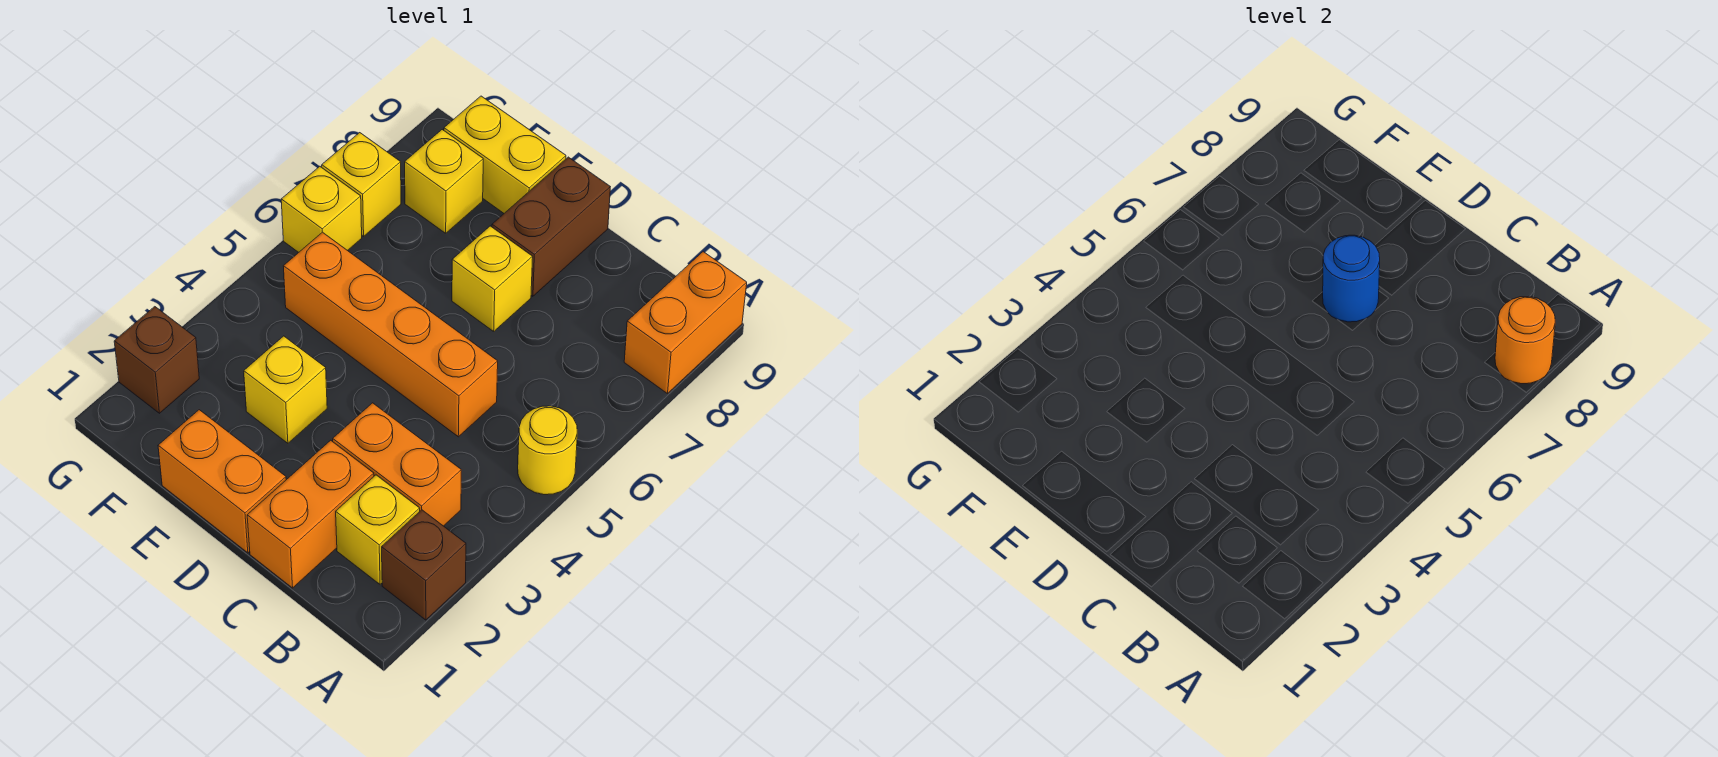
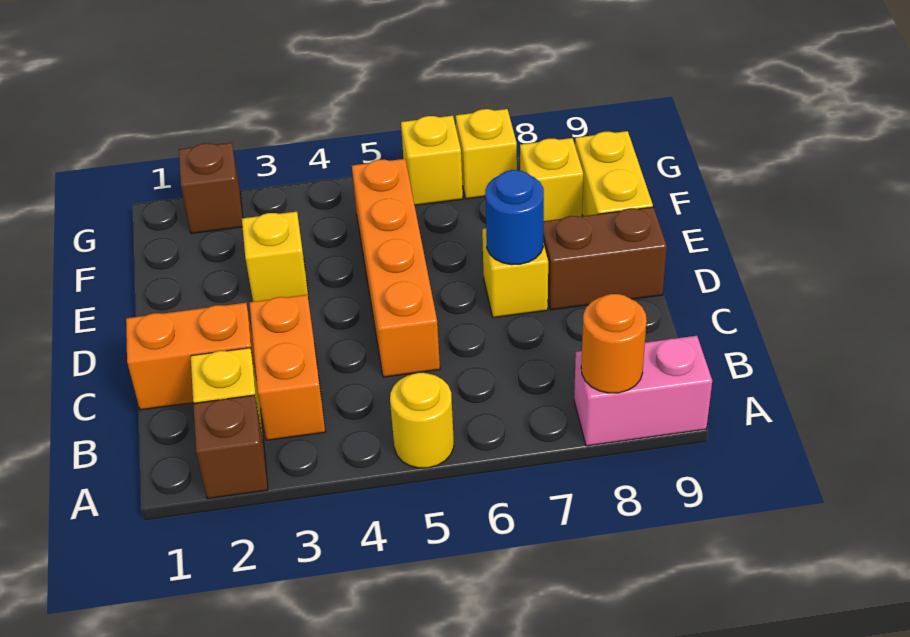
orange 1x2 brick [624,252,747,394] -> pink 1x2 brick [574,336,712,446]
orange 1x2 brick [158,410,286,553] -> none

